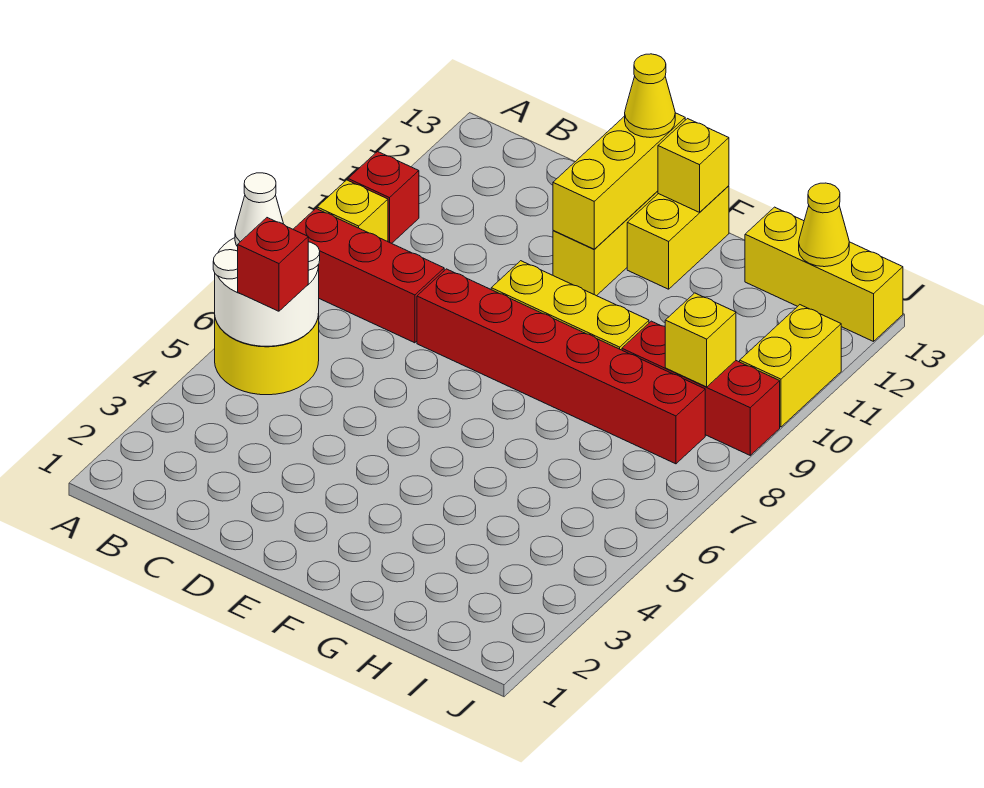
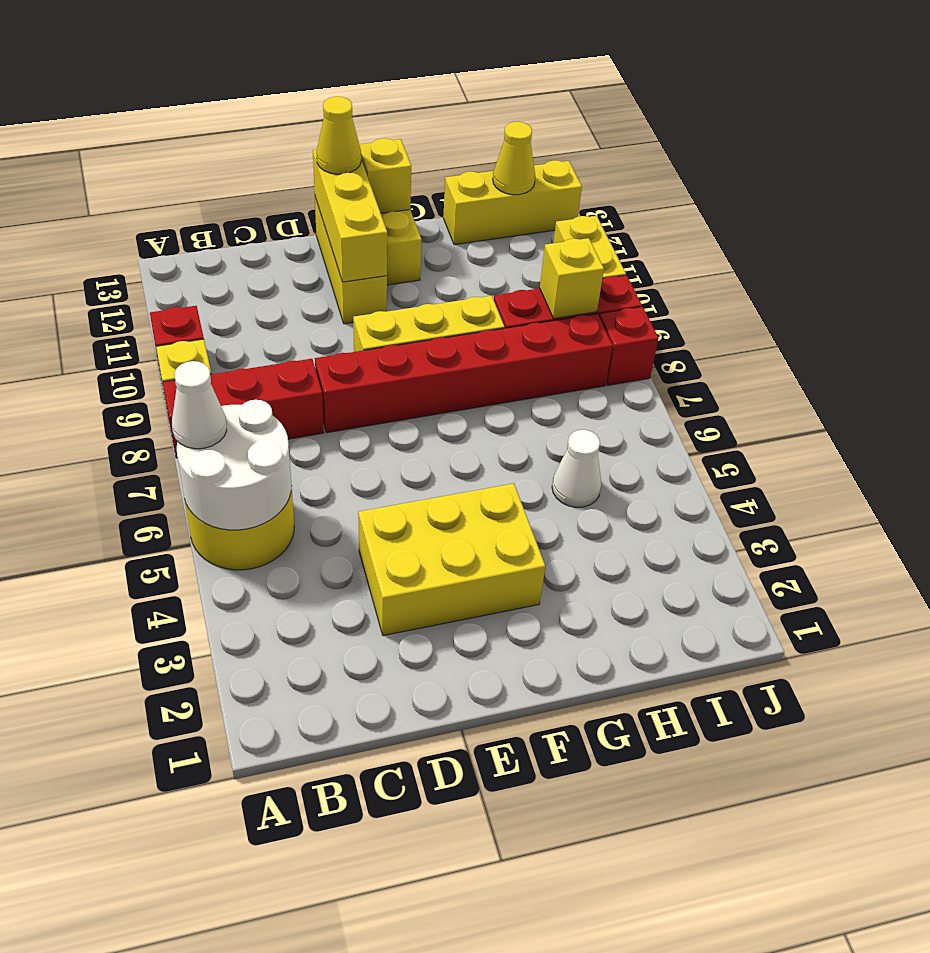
red 1x1 brick [238,218,308,311] -> red 1x1 brick moved to [599,307,659,385]
none -> yellow 2x3 brick [358,484,545,636]
none -> white 1x1 cone [552,430,602,507]

